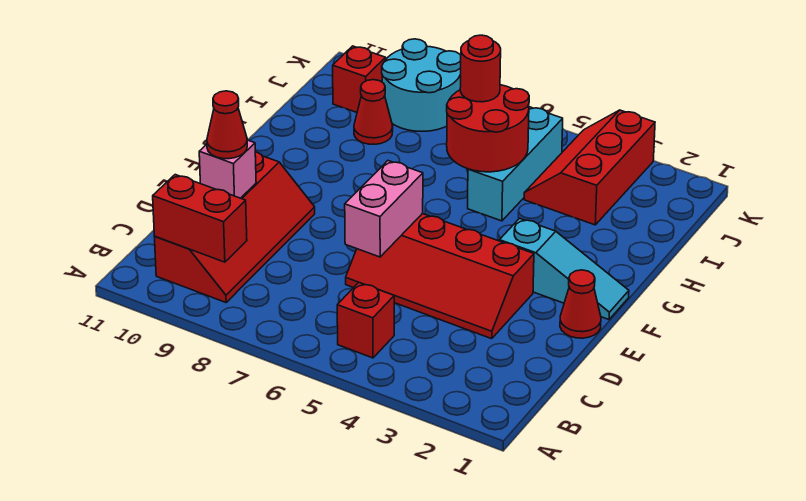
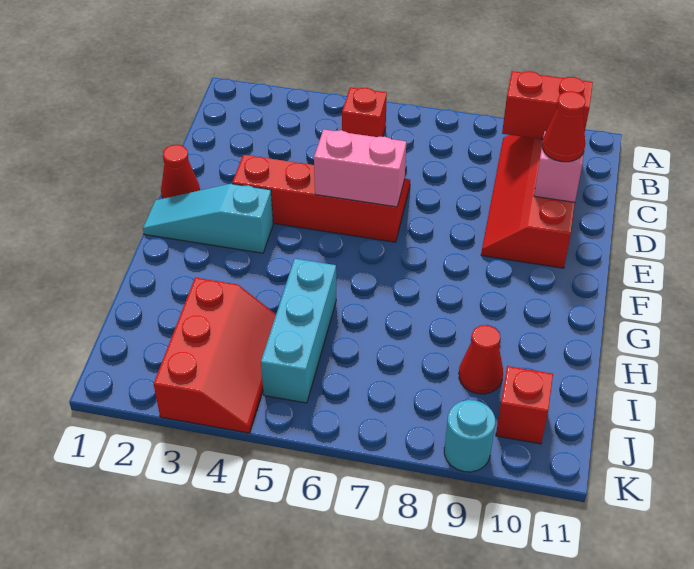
pink 1x2 brick [345,161,423,257] -> pink 1x2 brick turned to [314,129,406,207]
red 2x2 round brick [447,85,529,172] -> none
red 1x1 round brick [460,35,501,102] -> none
cyan 2x2 round brick [382,39,461,131] -> cyan 1x1 round brick [444,400,495,472]

